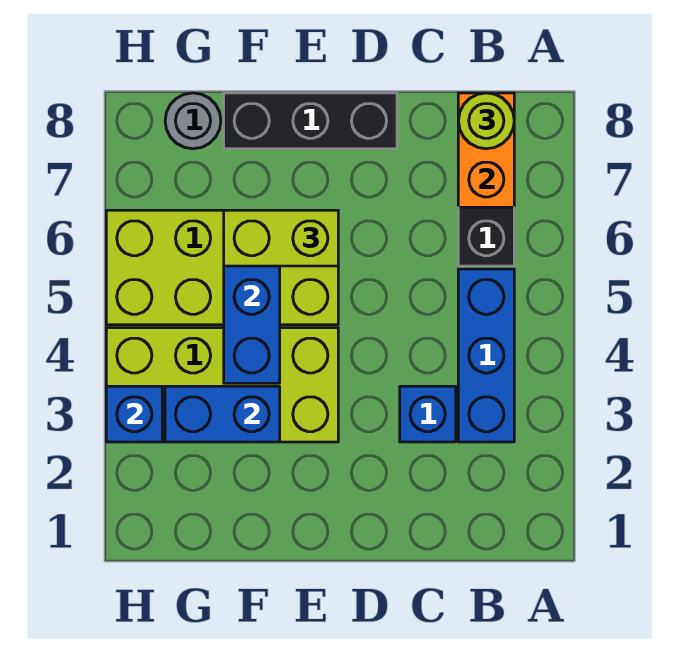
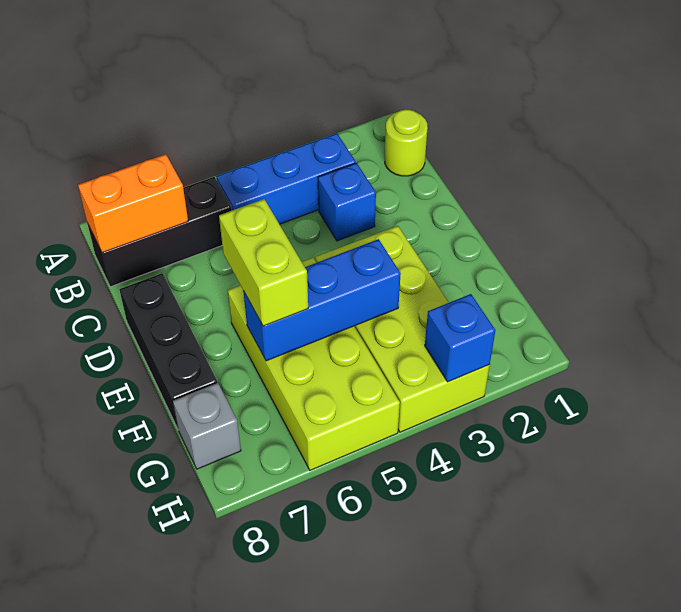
lime 1x1 round brick [458,93,514,149] -> lime 1x1 round brick moved to [385,109,428,176]
blue 1x2 brick [165,386,280,442] -> none
grey 1x1 round brick [165,93,221,149] -> grey 1x1 brick [173,383,241,469]

